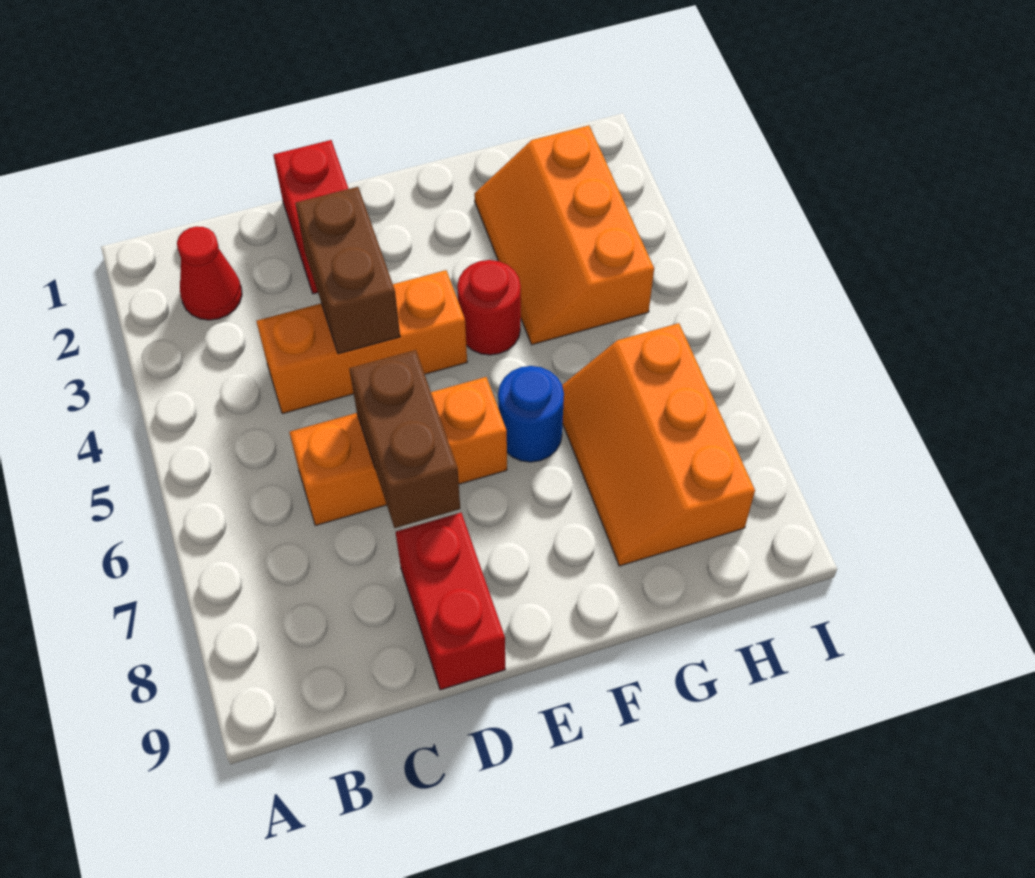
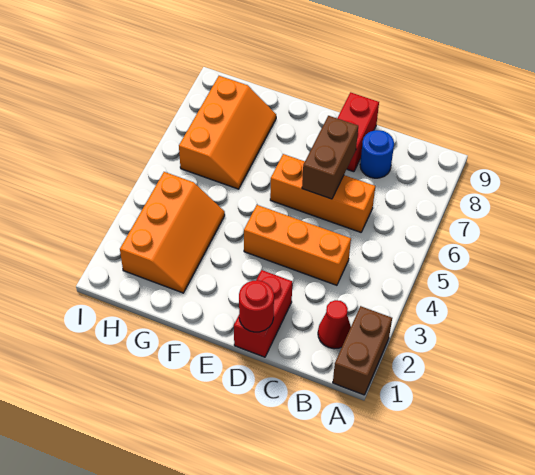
brown 1x2 brick [295,187,400,354] -> brown 1x2 brick moved to [333,306,392,395]
red 1x1 round brick [457,260,521,355] -> red 1x1 round brick moved to [239,280,274,332]
blue 1x1 round brick [498,366,564,462] -> blue 1x1 round brick moved to [360,130,394,178]

